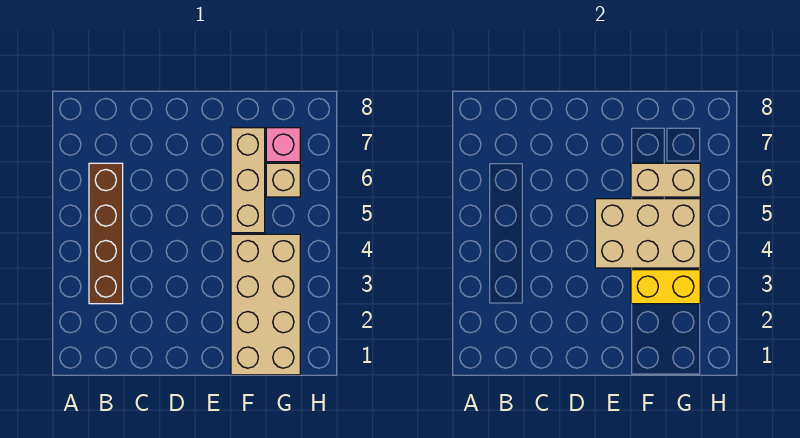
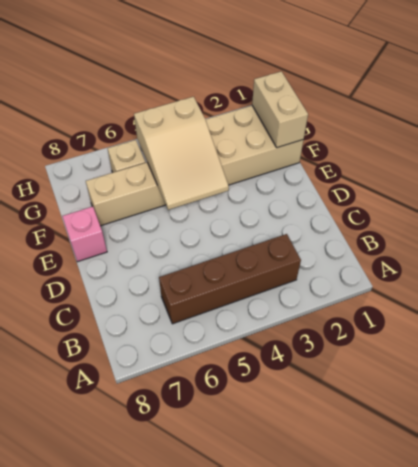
tan 2x3 brick [595,199,700,268] -> tan 2x3 slope [134,97,229,210]
yellow 1x2 brick [631,270,700,304] -> none
tan 1x2 brick [631,163,700,197] -> tan 1x2 brick moved to [252,71,308,148]
pink 1x1 brick [266,128,300,162] -> pink 1x1 brick moved to [62,206,107,262]

